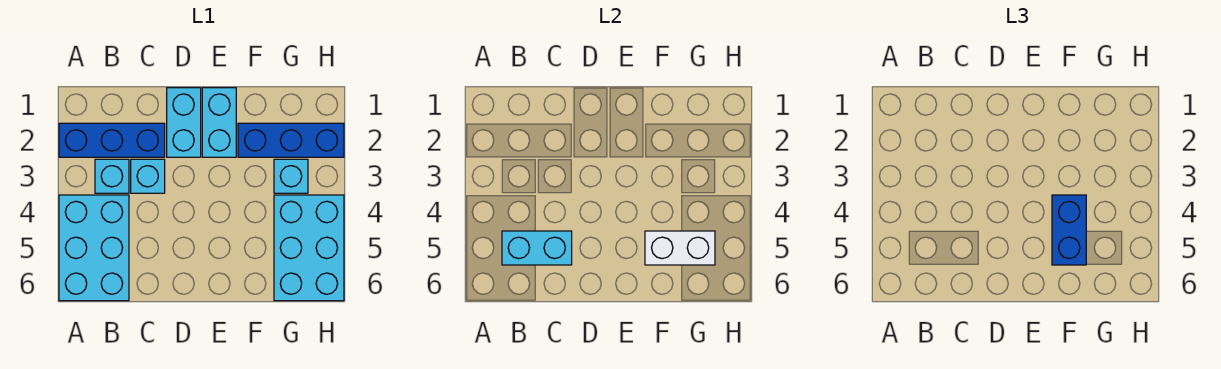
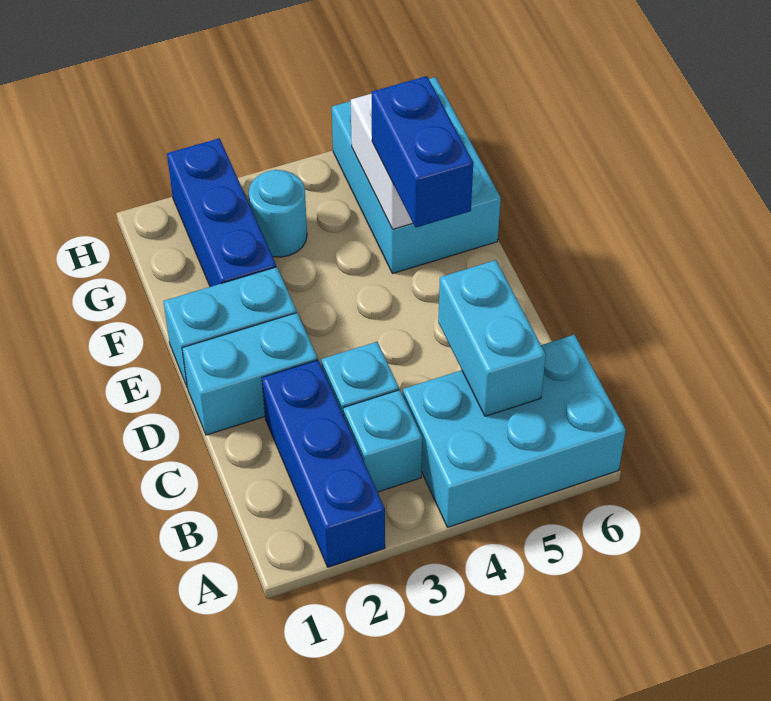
blue 1x2 brick [1052,195,1086,265] -> blue 1x2 brick turned to [371,76,473,228]
cyan 1x1 brick [274,159,308,193] -> cyan 1x1 round brick [249,170,307,257]
cyan 2x3 brick [274,195,344,301] -> cyan 2x3 brick turned to [332,77,501,274]

